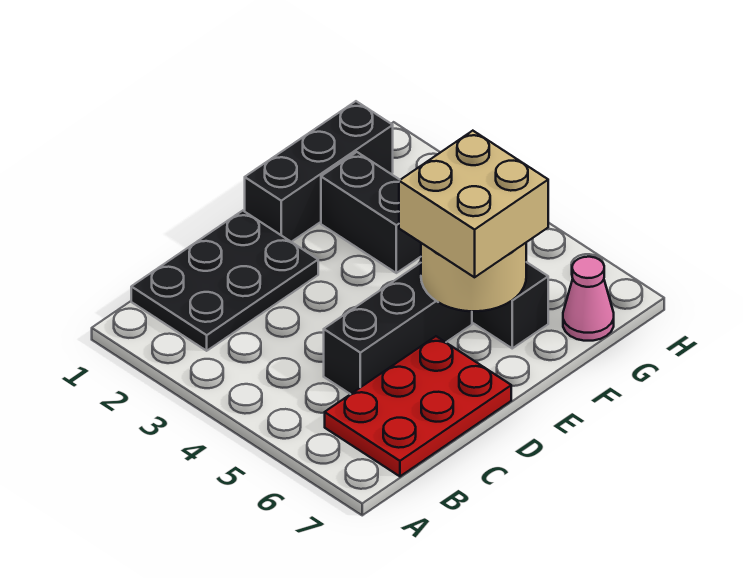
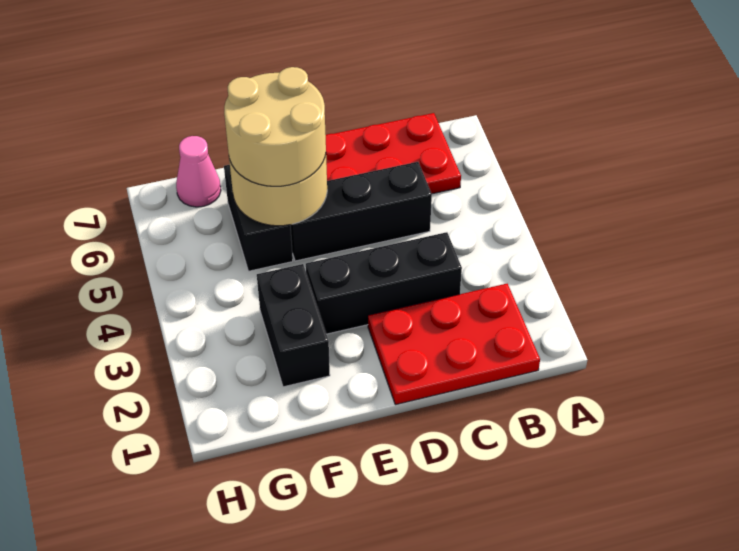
black 2x3 plate [131,211,318,351] -> red 2x3 plate [368,284,540,405]
black 1x3 brick [245,101,393,242] -> black 1x3 brick moved to [306,232,462,334]
tan 2x2 brick [399,131,548,277] -> tan 2x2 round brick [224,67,326,186]

